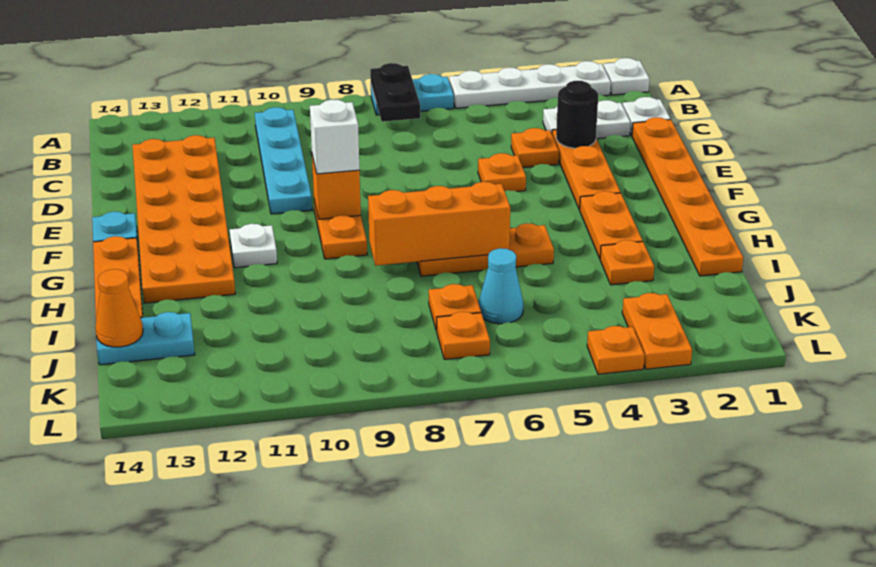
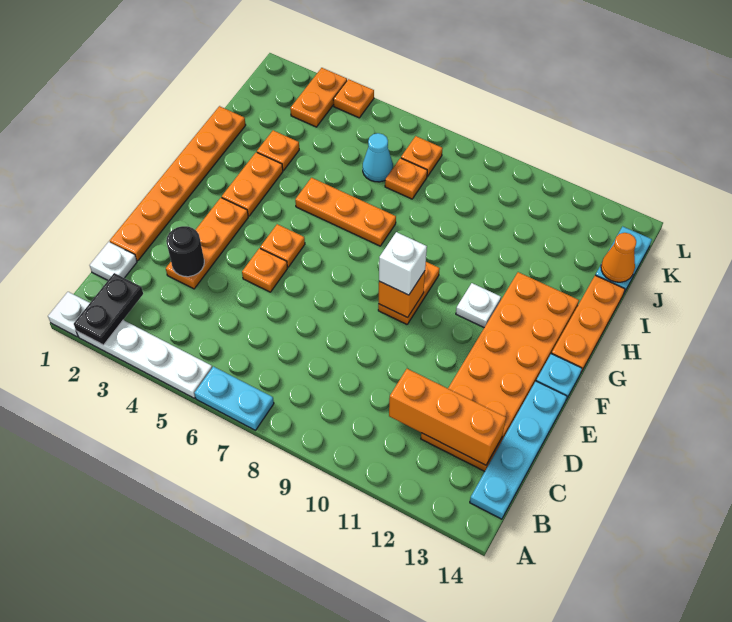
black 1x2 plate [370,63,420,122] -> black 1x2 plate moved to [74,273,143,345]
cyan 1x4 plate [255,107,312,214] -> cyan 1x4 plate moved to [470,381,567,519]
white 1x2 plate [543,100,630,139] -> none
orange 1x1 plate [511,128,559,168] -> orange 1x1 plate moved to [260,224,305,267]
orange 1x3 brick [368,182,510,266] -> orange 1x3 brick moved to [389,369,506,465]
cyan 1x2 plate [96,312,195,365] -> cyan 1x2 plate turned to [596,226,652,293]

